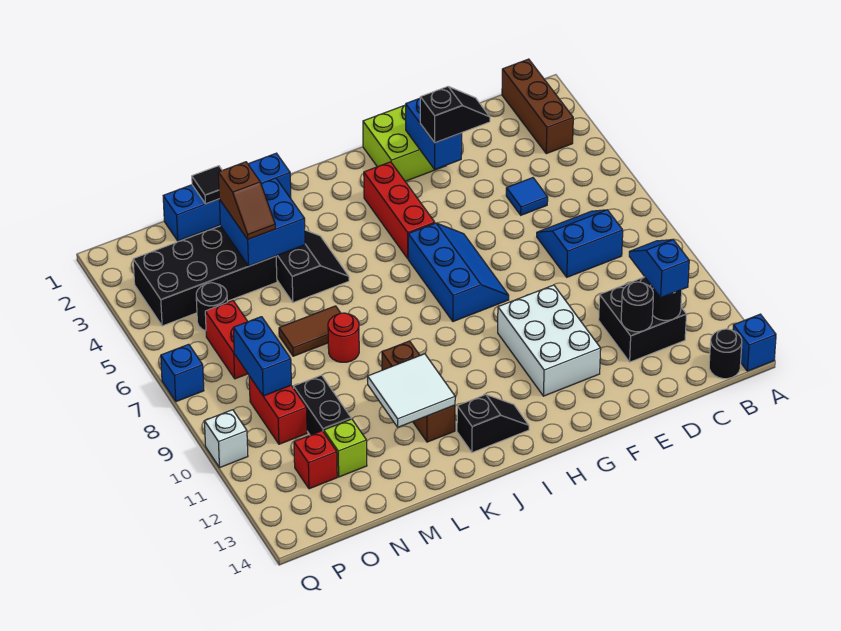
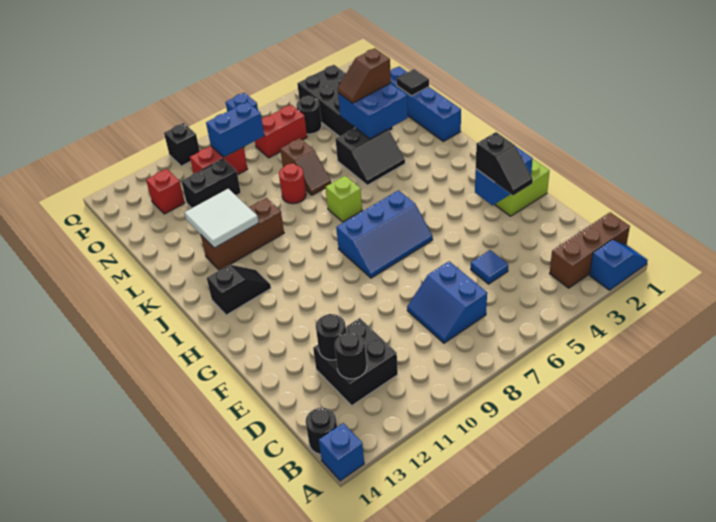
blue 2x2 slope [537,210,623,277] -> blue 2x2 slope turned to [407,261,487,343]
blue 1x2 slope [629,240,689,298] -> blue 1x2 slope moved to [590,240,648,290]
white 2x3 brick [498,285,601,396] -> none
red 1x3 brick [364,162,435,258] -> none
black 1x2 slope [457,395,529,453] -> black 1x2 slope turned to [207,265,271,315]
brown 1x2 tile [279,306,341,356] -> brown 1x2 slope [280,138,331,195]
lime 1x1 brick [324,419,367,477] -> lime 1x1 brick moved to [326,176,362,222]
white 1x1 brick [204,410,248,467] -> black 1x1 brick [164,123,200,166]

